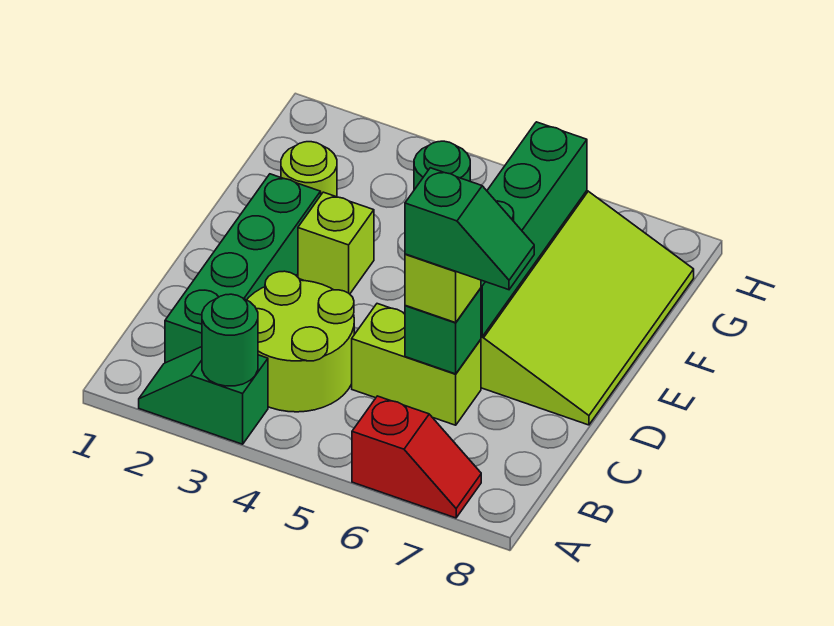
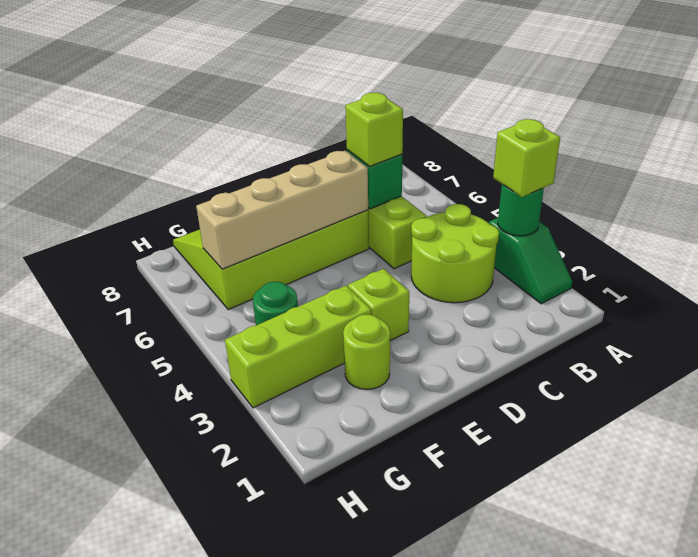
none -> lime 1x1 brick [493,119,560,197]
red 1x2 slope [352,396,481,518] -> none
green 1x4 brick [165,174,321,363] -> none
green 1x2 slope [405,168,534,290] -> none
green 1x4 brick [481,122,587,337] -> tan 1x4 brick [196,151,368,269]
none -> lime 1x3 brick [225,286,371,408]

